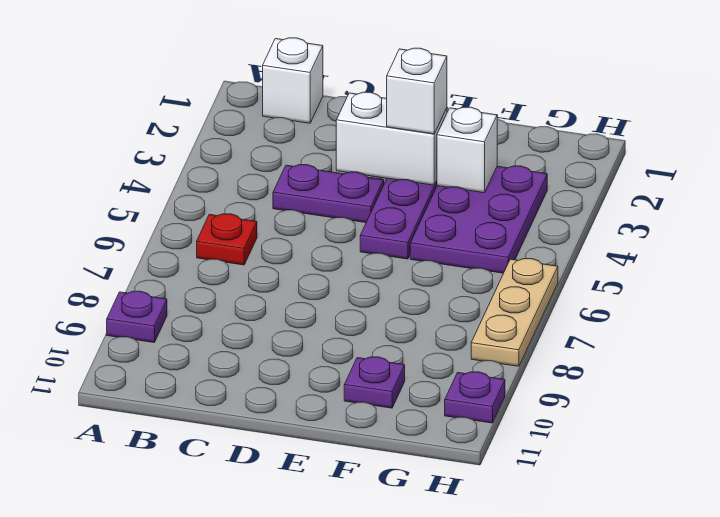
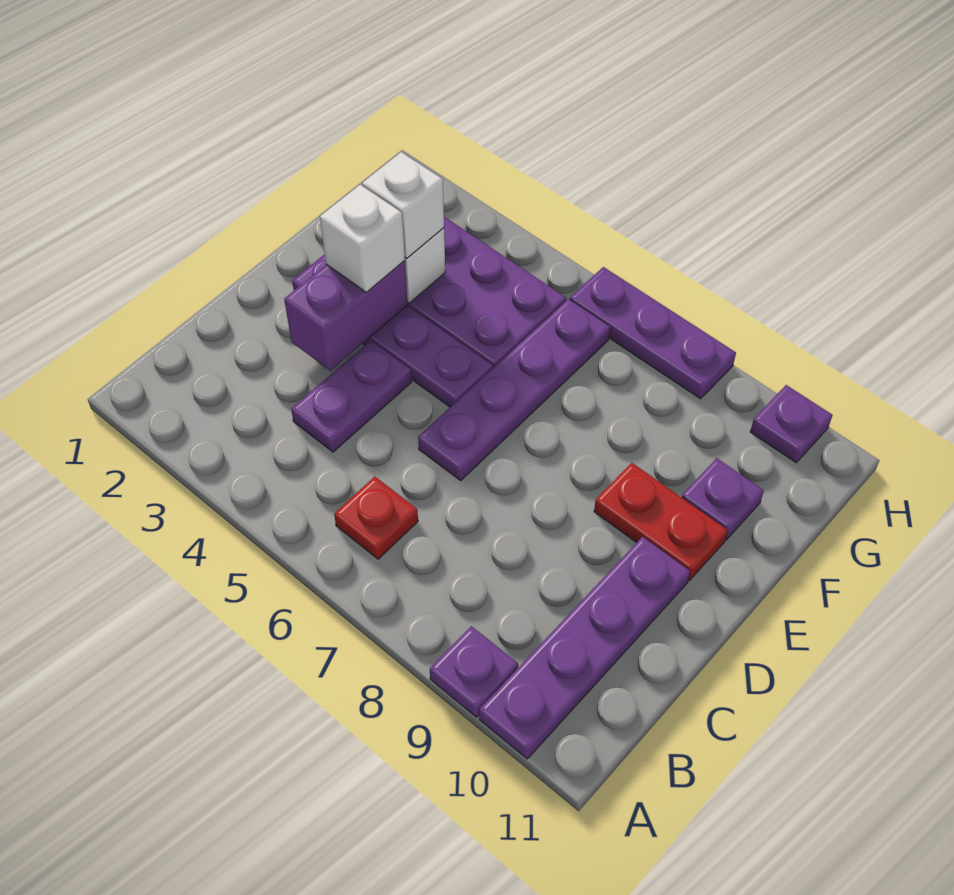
none -> purple 1x4 plate [479,537,690,759]
white 1x1 brick [263,38,323,123] -> white 1x1 brick moved to [362,152,444,258]
white 1x2 brick [336,92,447,185] -> purple 1x2 brick [284,261,408,371]
none -> purple 1x4 plate [418,299,610,480]
none -> red 1x2 plate [594,463,728,581]
tan 1x3 plate [471,259,558,366] -> purple 1x3 plate [570,267,736,399]

